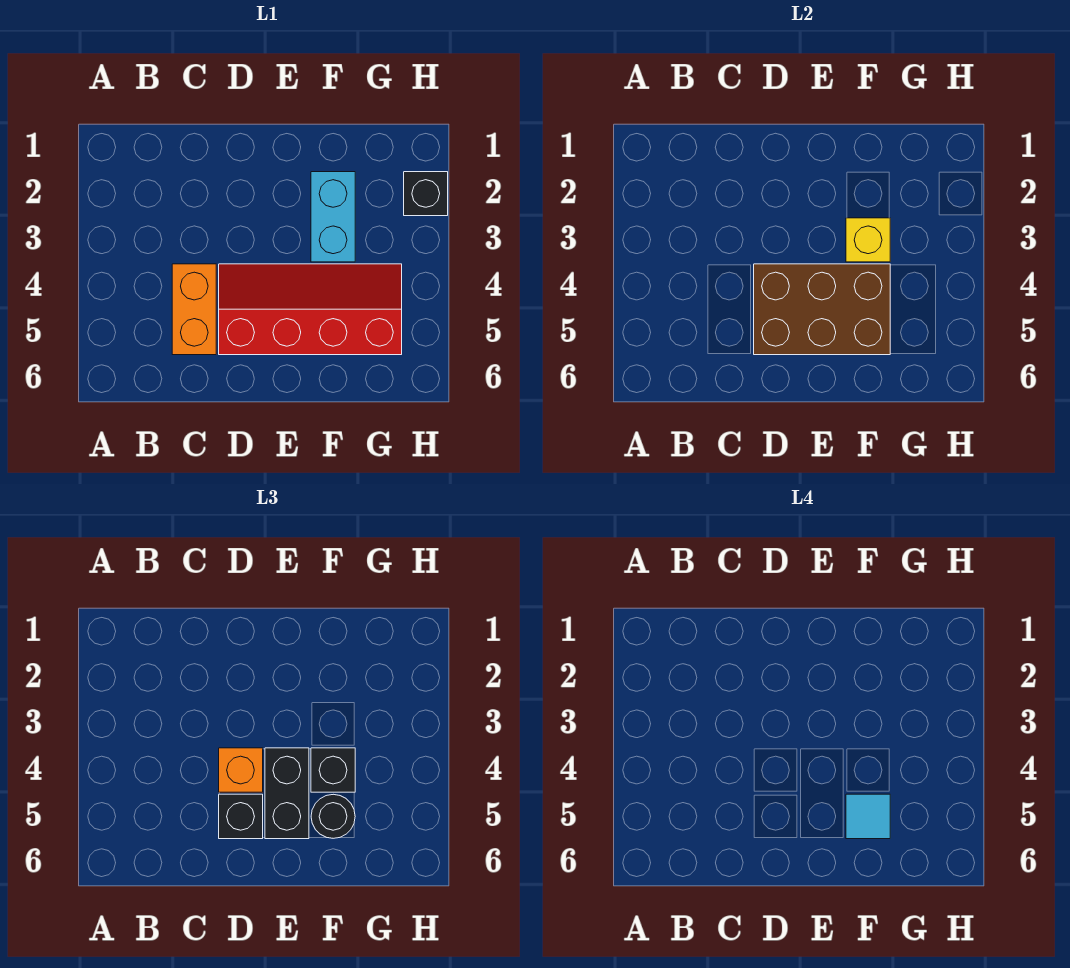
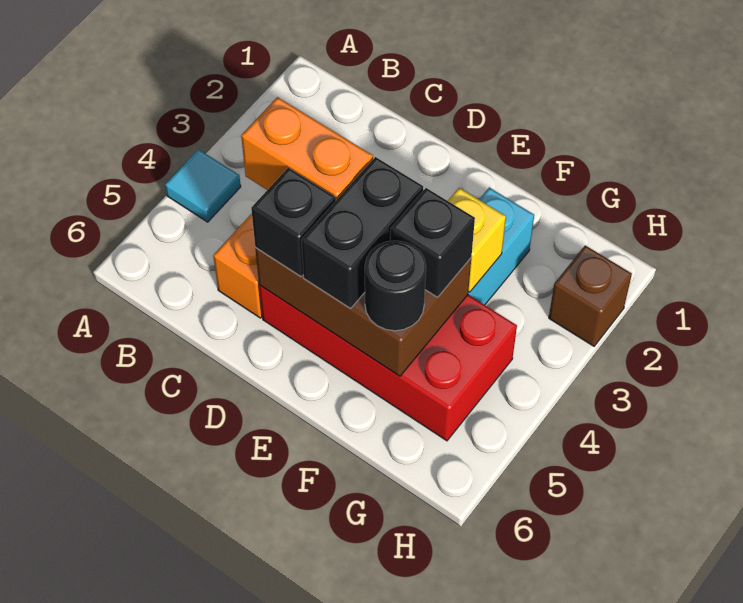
red 2x4 slope [219,264,402,355] -> red 2x4 brick [259,285,517,441]
orange 1x1 brick [219,748,263,792] -> orange 1x2 brick [241,97,373,200]
cyan 1x1 tile [846,794,890,839] -> cyan 1x1 tile moved to [165,149,241,222]
black 1x1 brick [404,172,448,216] -> brown 1x1 brick [549,245,632,346]

